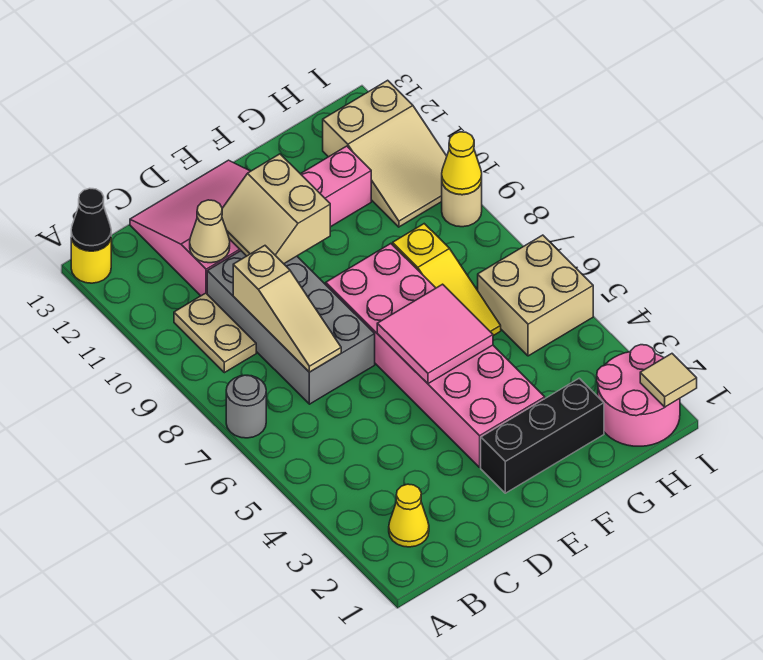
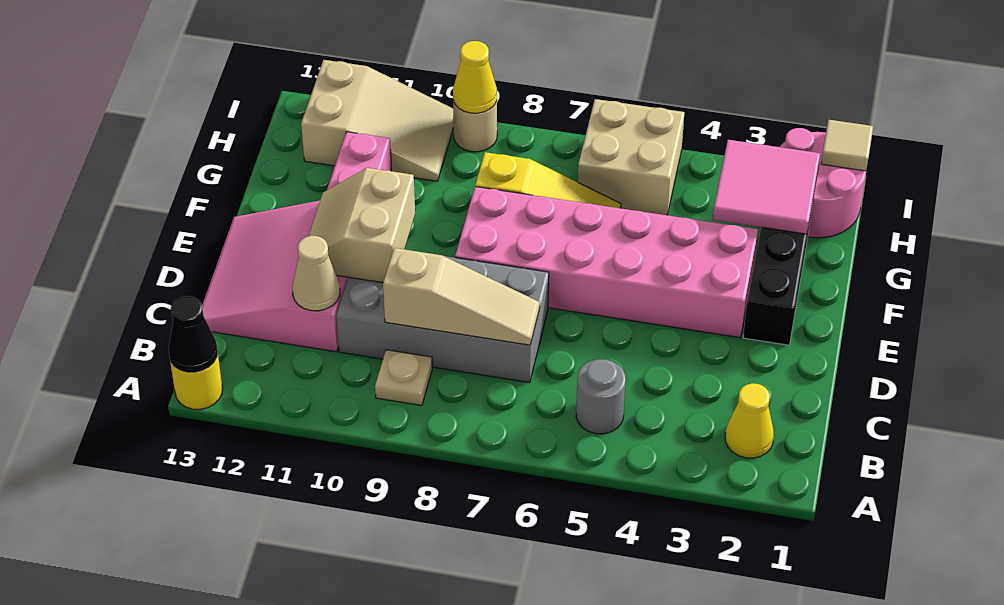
grey 1x1 round brick [226,375,266,438] -> grey 1x1 round brick moved to [576,359,626,434]
tan 1x2 plate [174,293,256,373] -> tan 1x1 plate [375,350,432,405]
tan 2x2 slope [222,154,330,264] -> tan 2x2 slope turned to [309,168,415,283]
pink 2x2 tile [377,284,493,384] -> pink 2x2 tile moved to [713,140,820,234]

